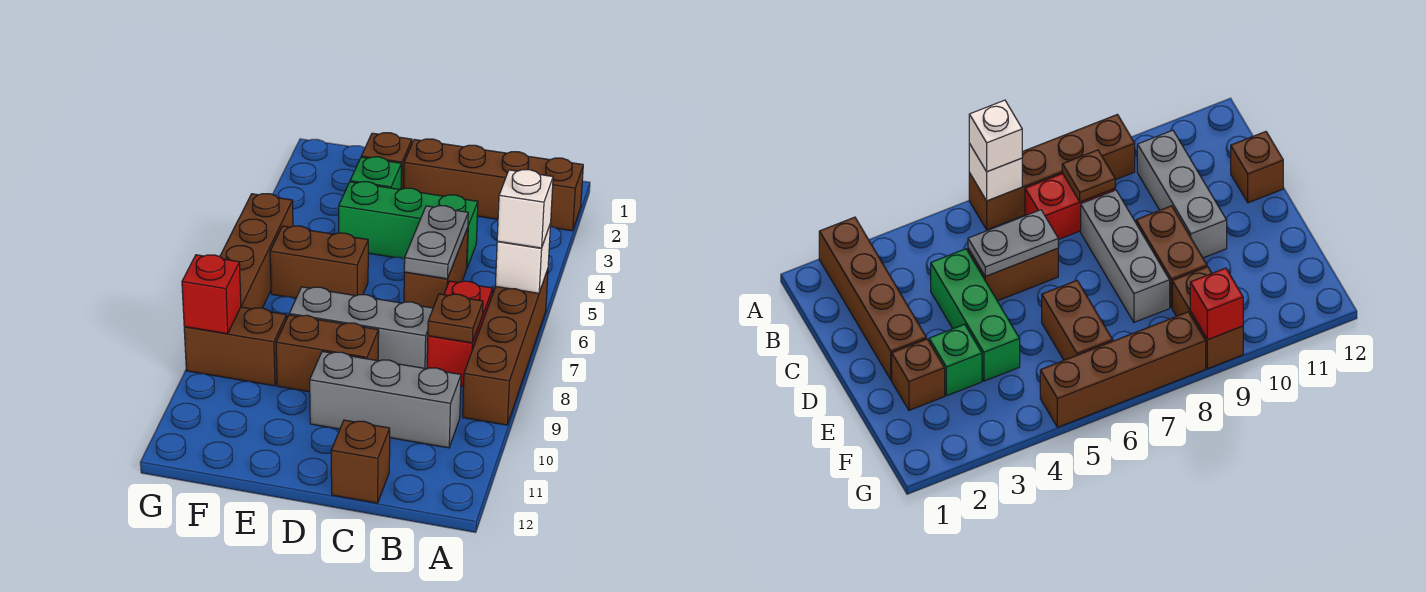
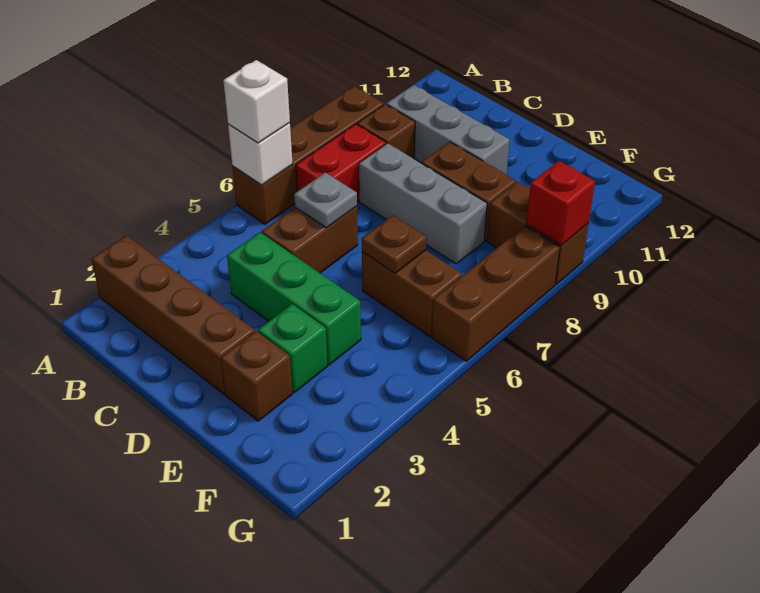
brown 1x1 plate [428,294,483,343] -> brown 1x1 plate moved to [362,215,426,273]
grey 1x2 plate [404,206,468,279] -> grey 1x1 plate [294,173,357,228]
brown 1x1 brick [331,420,390,503] -> brown 1x1 brick moved to [357,104,415,159]
brown 1x4 brick [220,194,293,309] -> brown 1x3 brick [432,226,560,361]

